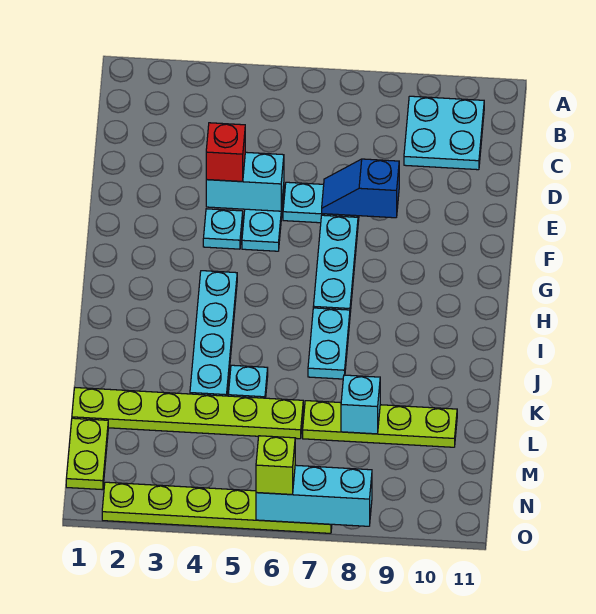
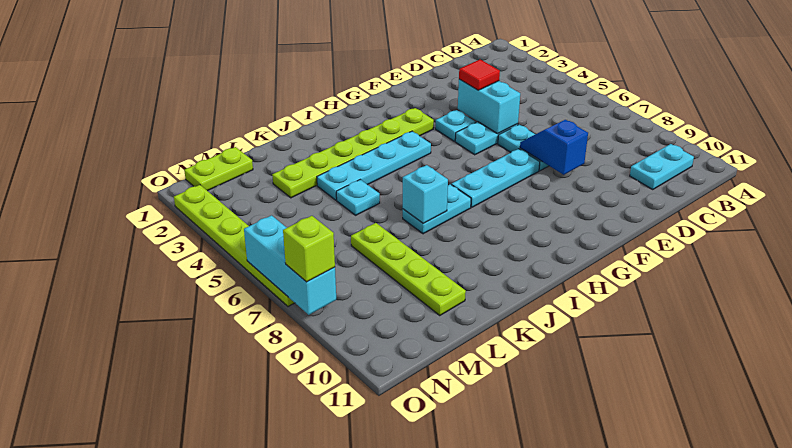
cyan 2x2 plate [404,96,484,170] -> cyan 1x2 plate [630,144,694,189]
red 1x1 brick [206,123,245,182] -> red 1x1 tile [459,59,500,90]
lime 1x6 plate [72,387,303,439] -> lime 1x6 plate turned to [272,108,434,198]
cyan 1x1 brick [341,375,380,434] -> cyan 1x1 brick moved to [403,165,448,223]
lime 1x1 brick [256,436,295,495] -> lime 1x1 brick moved to [283,216,335,282]

